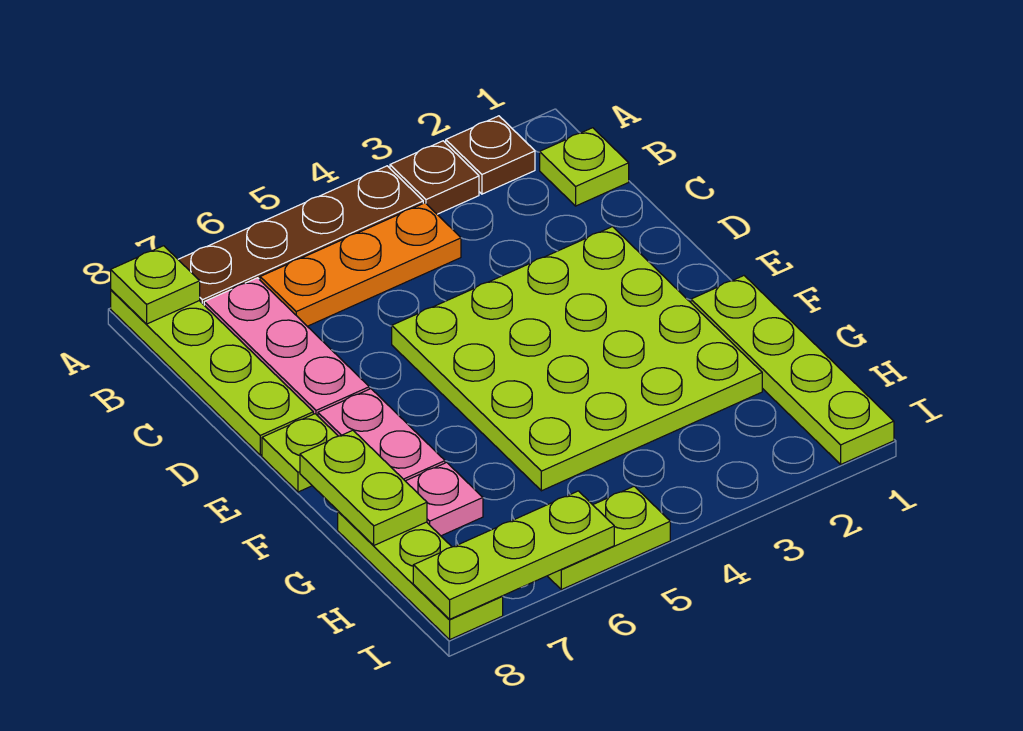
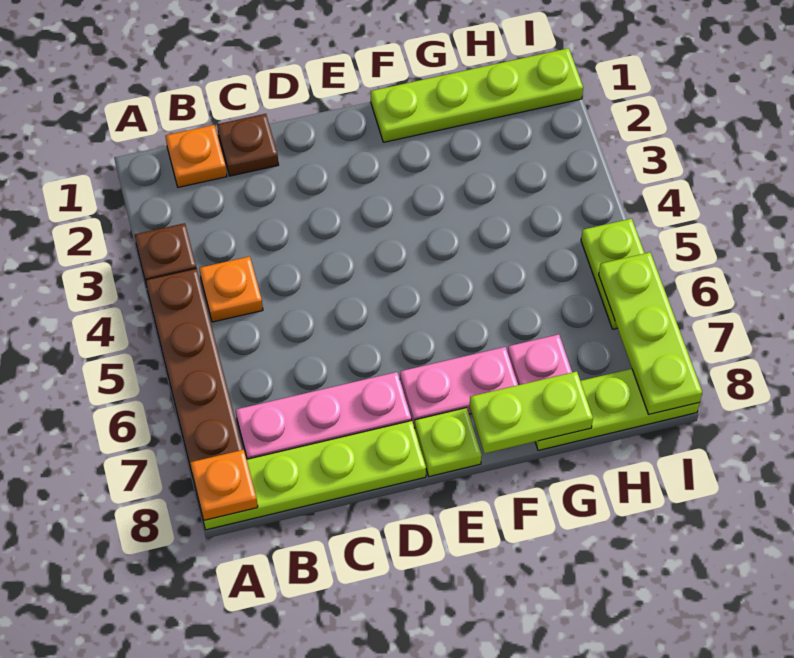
brown 1x1 plate [446,116,535,194] -> brown 1x1 plate moved to [217,114,278,176]
lime 1x1 plate [111,246,200,324] -> orange 1x1 plate [190,450,258,520]
lime 1x1 plate [540,128,629,206] -> orange 1x1 plate [166,125,227,187]
orange 1x3 plate [260,203,461,326] -> orange 1x1 plate [199,256,263,322]
lime 4x4 plate [392,227,762,491] -> none

